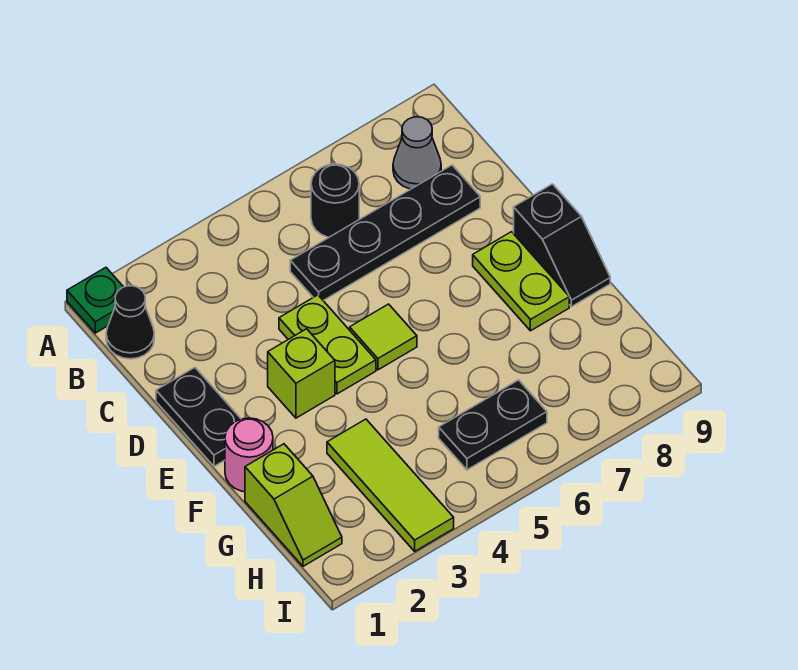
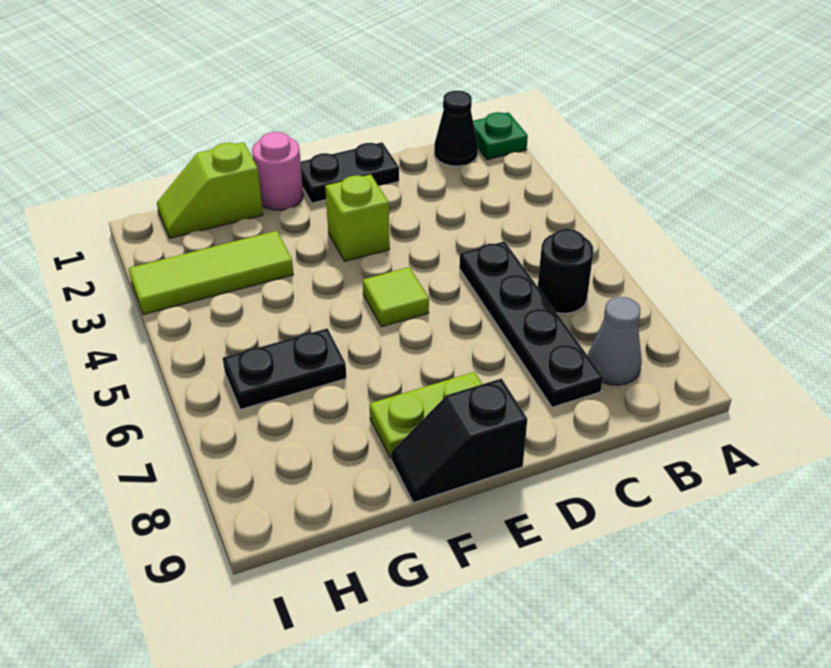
lime 1x2 plate [279,295,376,394] -> none
black 1x2 plate [439,380,547,470] -> black 1x2 plate turned to [223,328,346,410]

